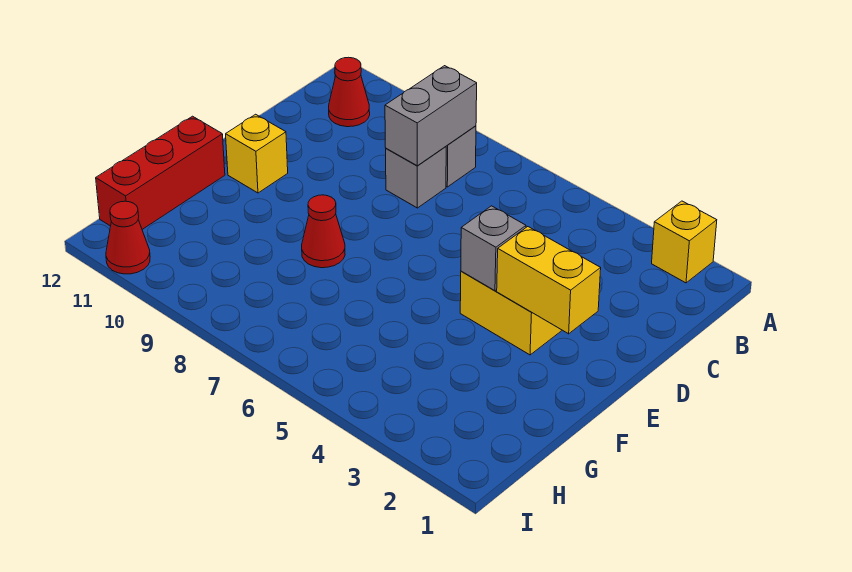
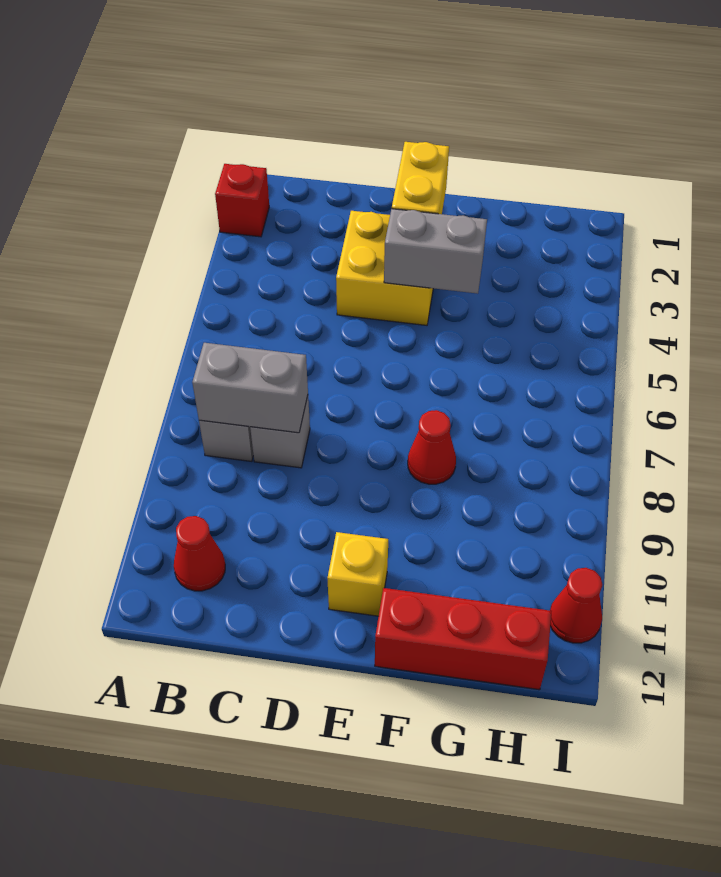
yellow 1x1 brick [652,201,717,283] -> red 1x1 brick [215,164,269,237]
grey 1x1 brick [461,206,526,291] -> grey 1x2 brick [384,209,487,294]

